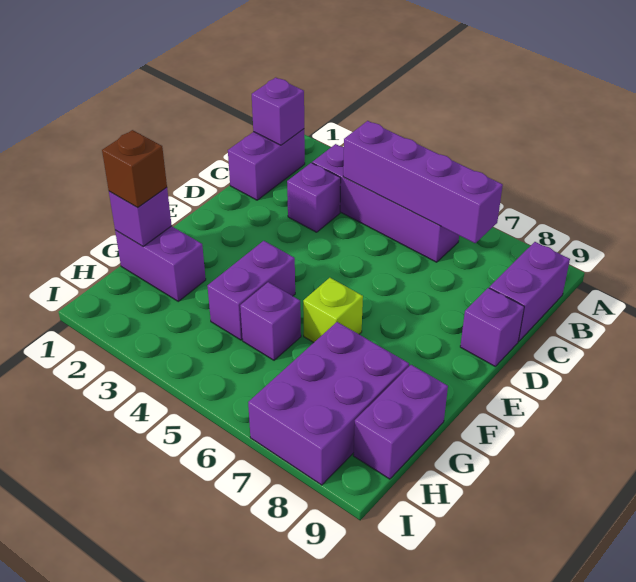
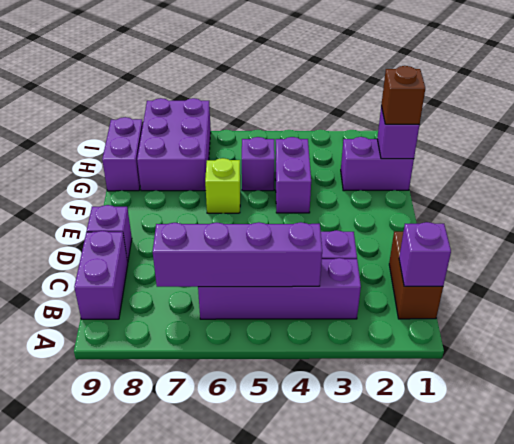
purple 1x2 brick [228,129,305,200] -> brown 1x2 brick [389,232,443,319]

